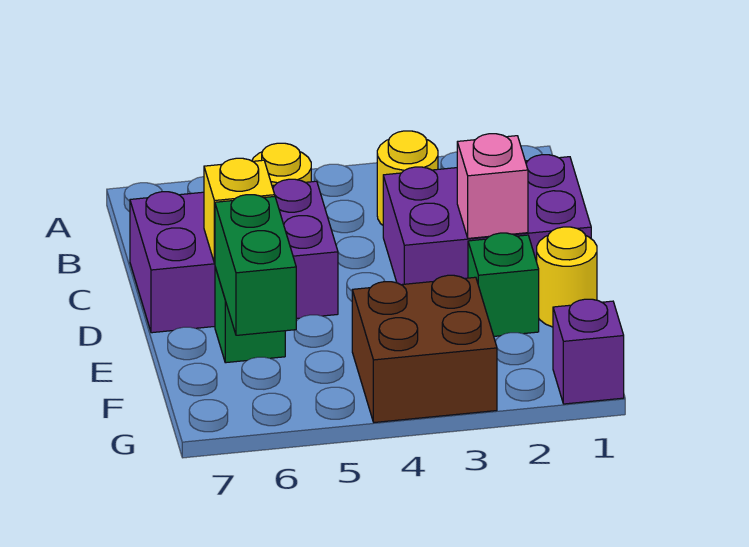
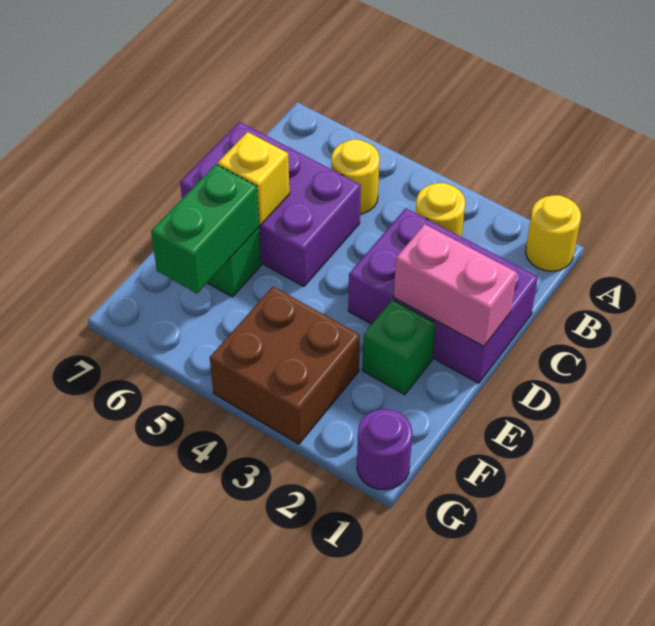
pink 1x1 brick [457,134,528,238] -> pink 1x2 brick [394,224,517,346]
yellow 1x1 round brick [537,227,597,327] -> yellow 1x1 round brick moved to [526,195,581,271]
purple 1x1 brick [553,299,624,404] -> purple 1x1 round brick [357,409,412,490]

